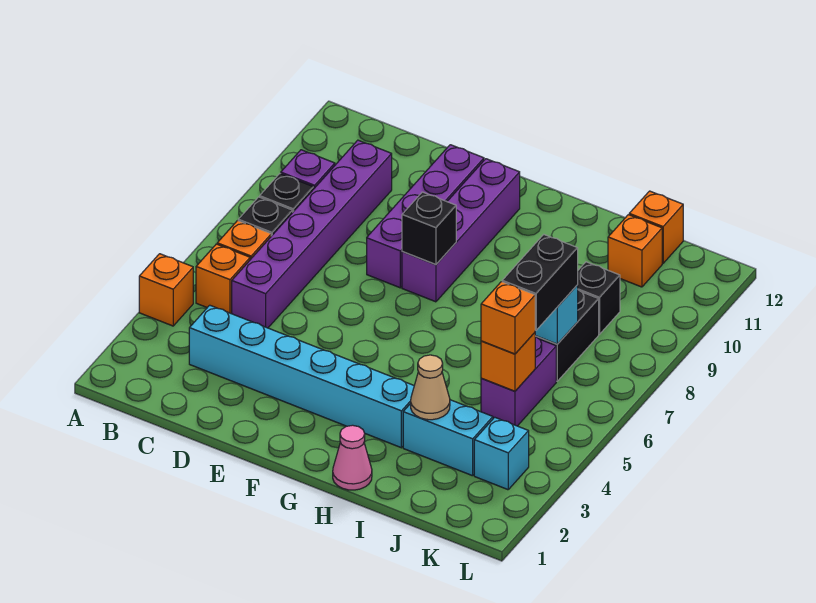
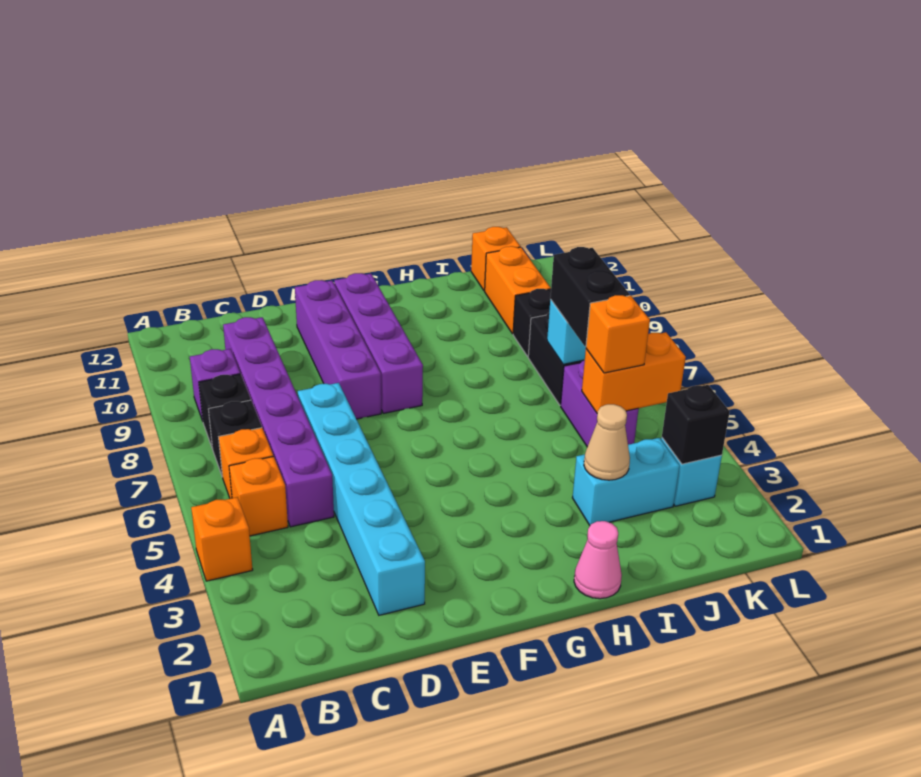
cyan 1x6 brick [189,305,414,448] -> cyan 1x6 brick turned to [298,383,425,615]
black 1x1 brick [402,192,456,265] -> black 1x1 brick moved to [662,385,730,464]
orange 1x1 brick [481,333,535,391] -> orange 1x2 brick [582,332,686,413]
orange 1x1 brick [608,215,662,287] -> orange 1x2 brick [485,246,551,334]

